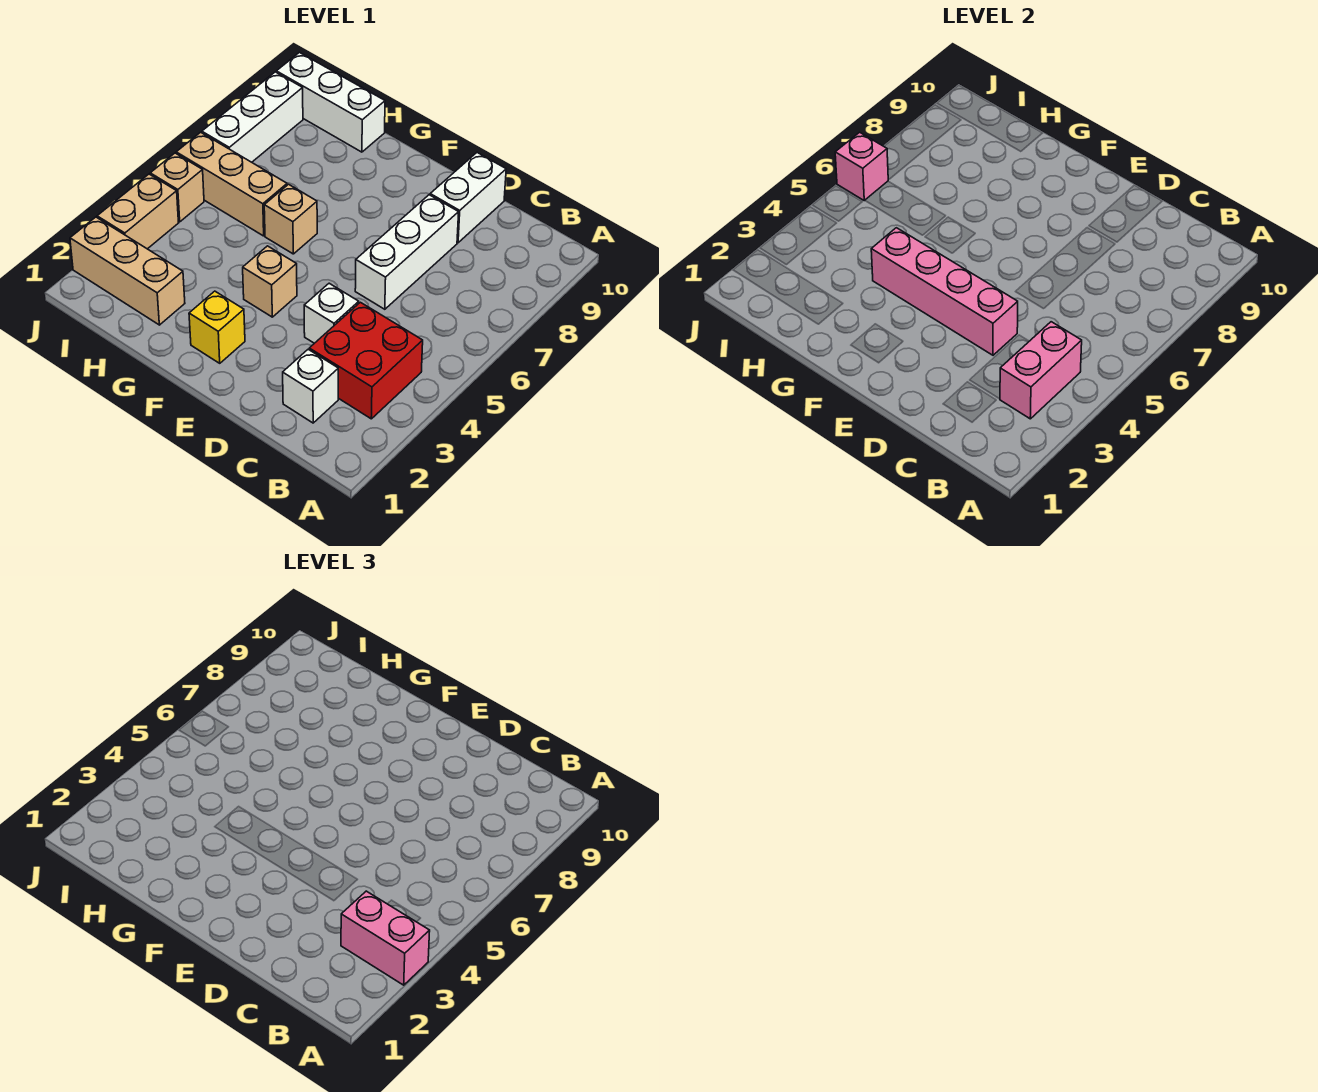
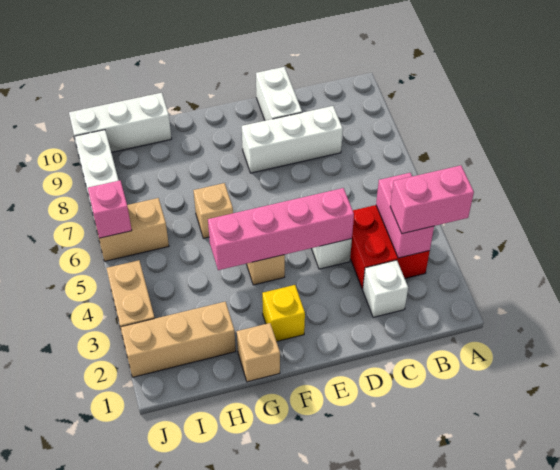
white 1x3 brick [355,195,459,309] -> white 1x3 brick turned to [242,106,343,173]
tan 1x3 brick [176,132,287,236] -> tan 1x2 brick [95,198,169,261]
tan 1x1 brick [150,153,204,222] -> tan 1x1 brick moved to [237,323,280,382]

